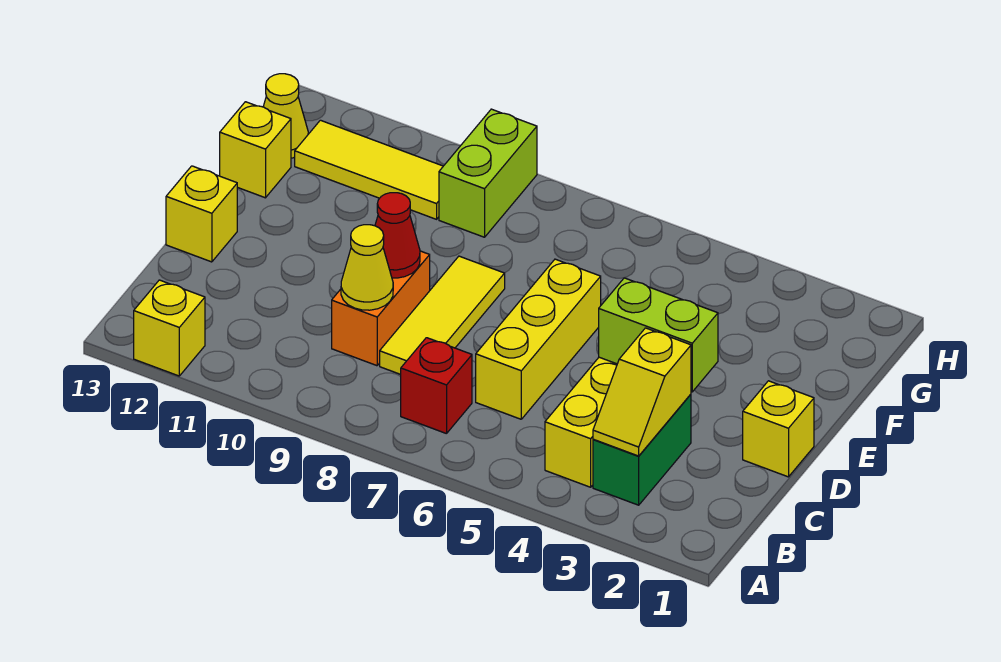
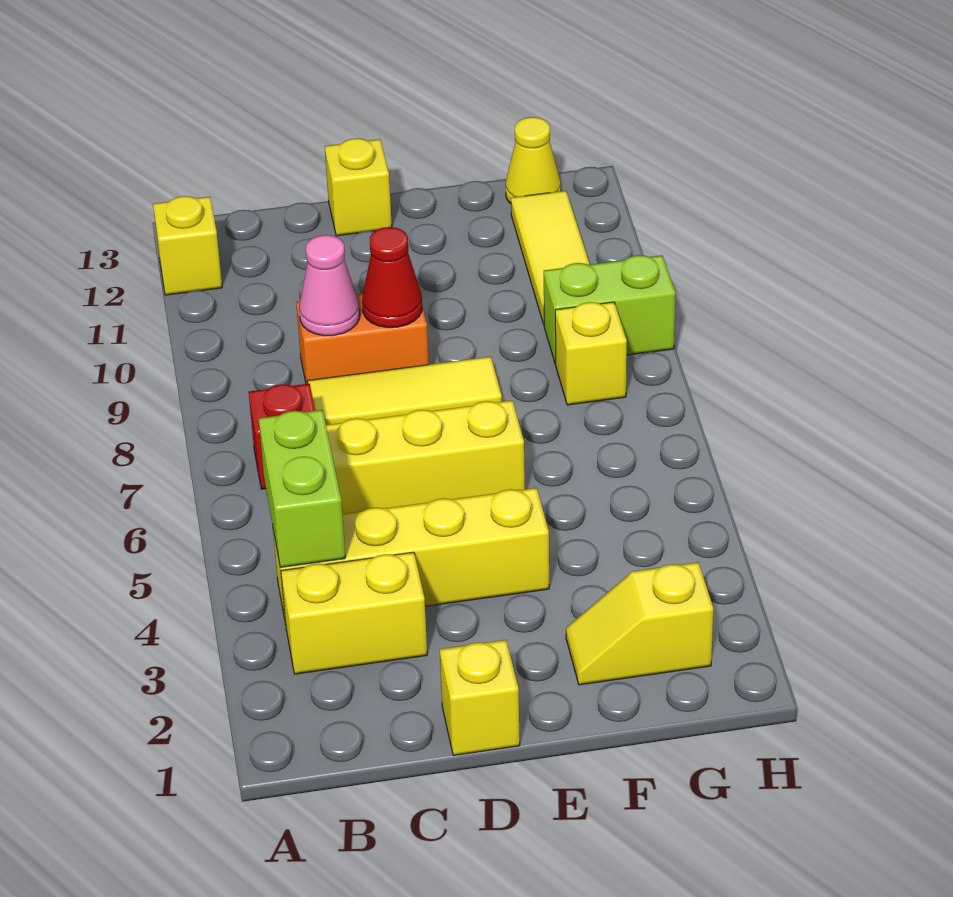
green 1x2 brick [593,394,691,505] -> yellow 1x2 brick [281,552,427,674]
yellow 1x2 slope [593,328,691,456] -> yellow 1x2 slope moved to [566,562,713,685]
yellow 1x1 cone [341,225,393,310] -> pink 1x1 cone [299,235,360,336]
lime 1x2 brick [599,278,718,392] -> lime 1x2 brick moved to [259,410,345,568]
yellow 1x1 brick [220,102,291,198] -> yellow 1x1 brick moved to [555,302,627,405]

